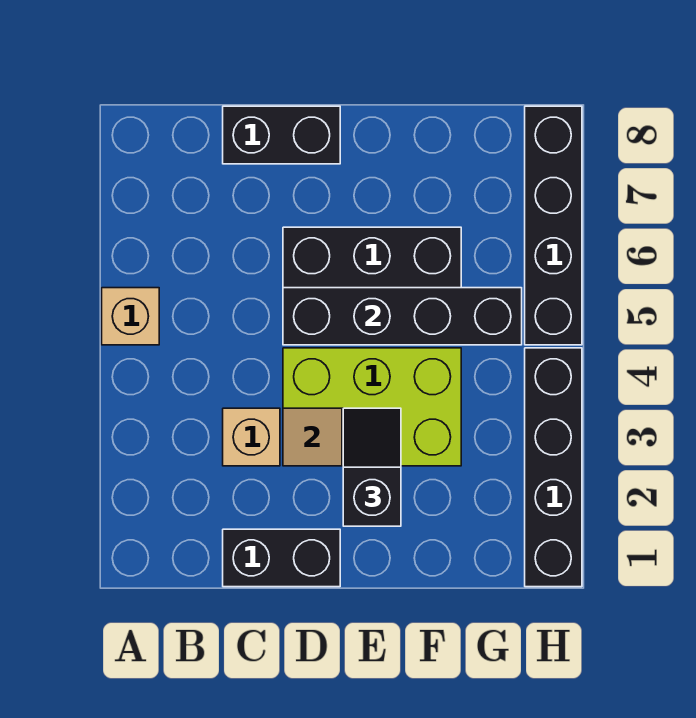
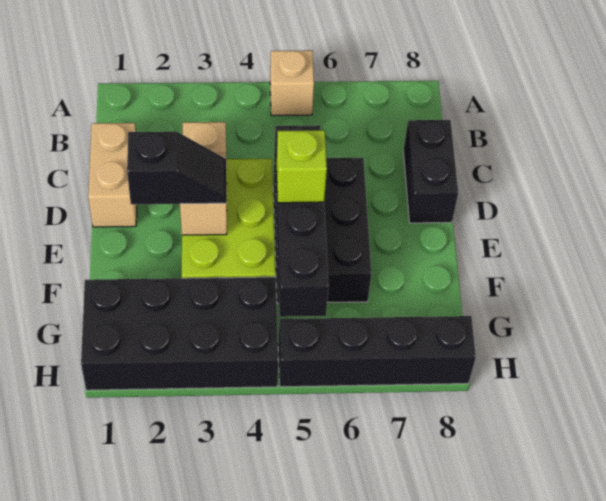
black 1x2 brick [223,529,340,587] -> tan 1x2 brick [88,123,137,227]
none -> lime 1x1 brick [277,130,327,203]
black 1x4 brick [525,348,582,587] -> black 2x4 brick [81,277,278,390]

